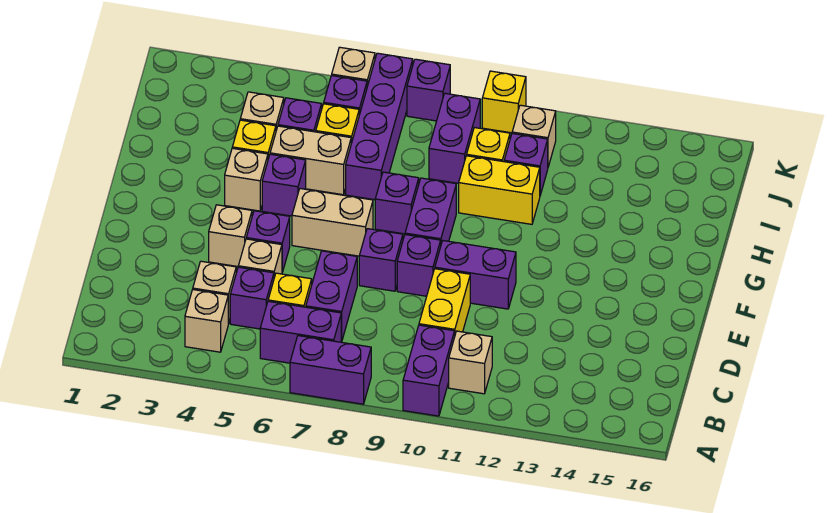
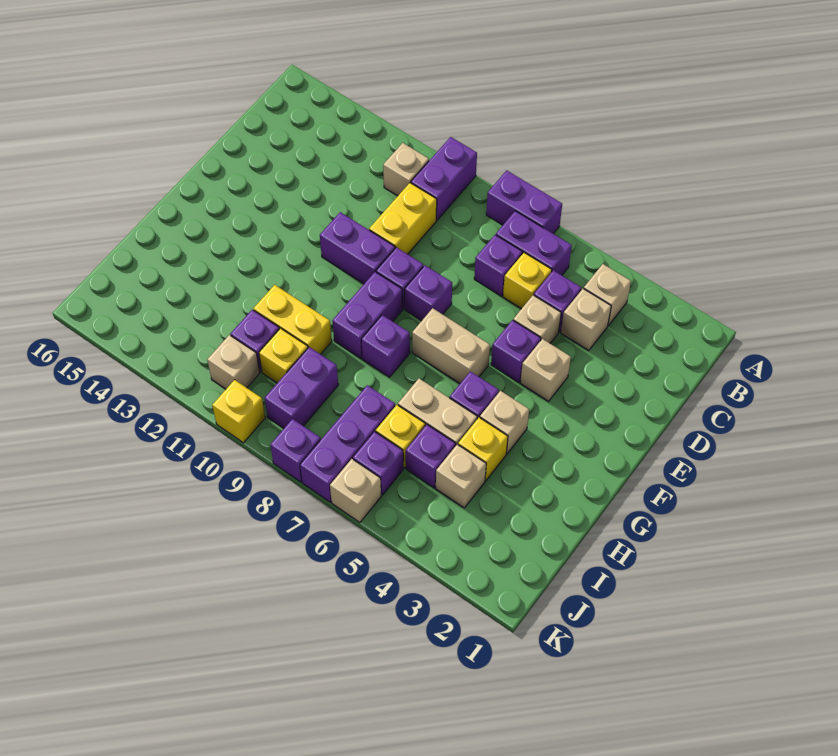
purple 1x2 brick [306,251,357,342] -> purple 1x1 brick [474,235,523,296]
purple 1x4 brick [346,53,413,200] -> purple 1x3 brick [300,385,395,502]

